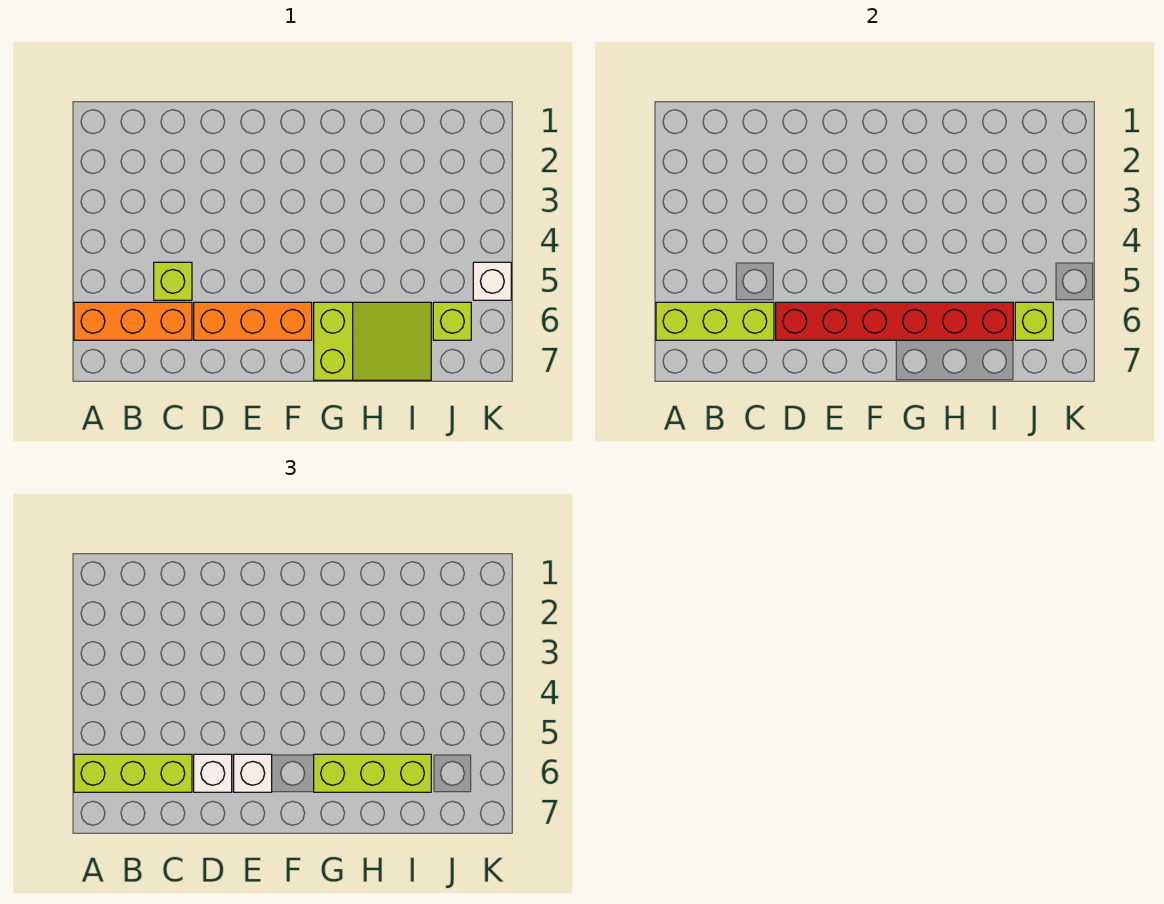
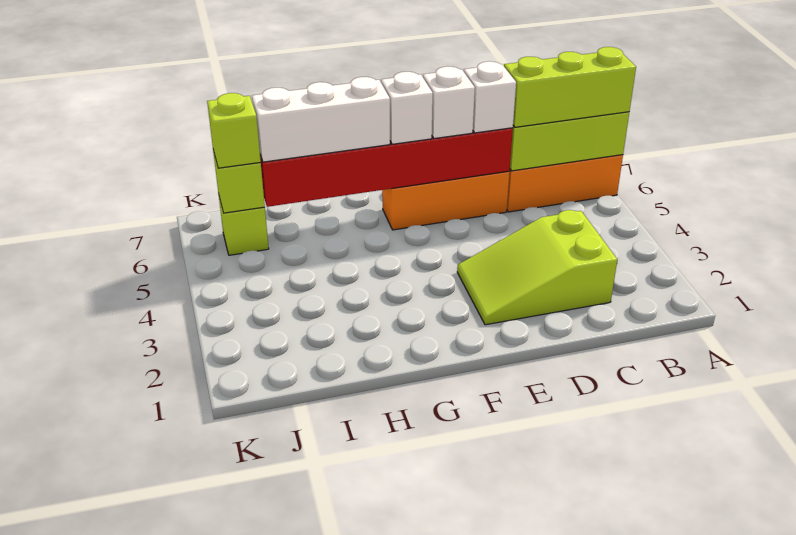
lime 1x1 brick [154,262,192,300] -> lime 1x1 brick moved to [207,93,261,168]
lime 2x3 slope [314,302,431,380] -> lime 2x3 slope moved to [457,210,617,325]
lime 1x3 brick [314,754,431,792] -> white 1x3 brick [252,77,390,162]
white 1x1 brick [473,262,511,300] -> white 1x1 brick moved to [381,72,433,144]

